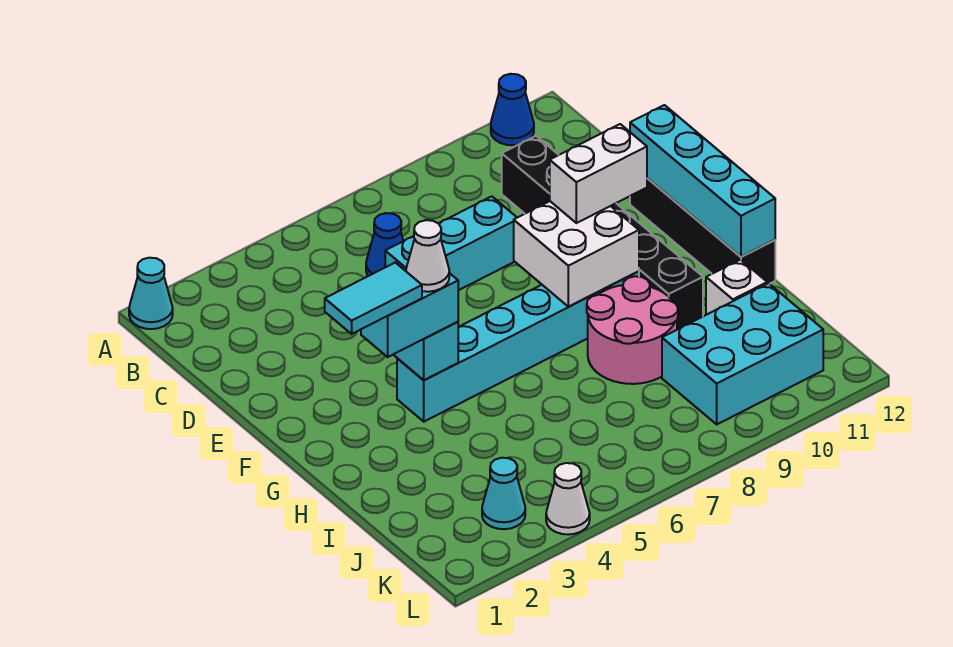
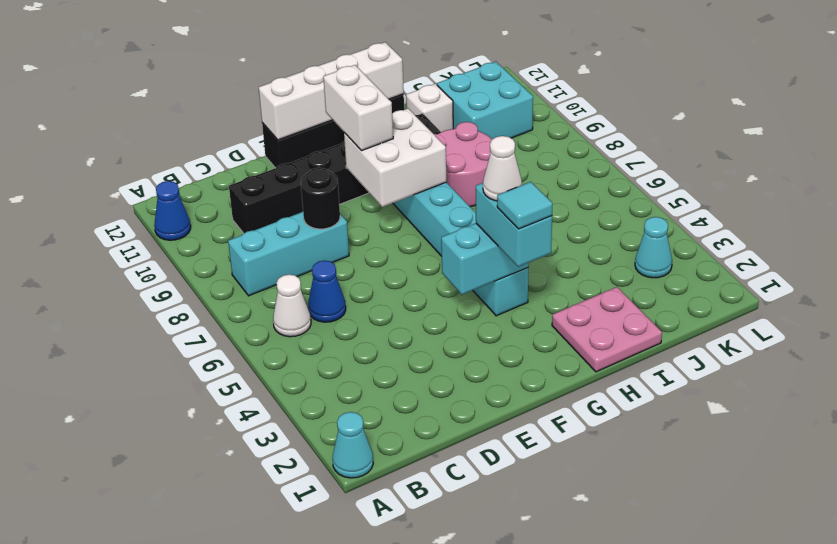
cyan 1x3 brick [385,196,517,290] -> cyan 1x3 brick turned to [228,212,349,296]
none -> black 1x1 round brick [301,168,340,229]
cyan 1x4 brick [630,105,775,257] -> white 1x4 brick [259,42,404,140]
cyan 1x2 tile [325,263,422,334] -> cyan 1x1 tile [497,182,552,229]
none -> pink 2x2 plate [552,287,662,372]
cyan 2x3 brick [662,283,823,424] -> cyan 2x2 brick [437,62,533,139]
white 1x1 cone [546,463,590,535] -> white 1x1 cone moved to [273,275,311,337]

